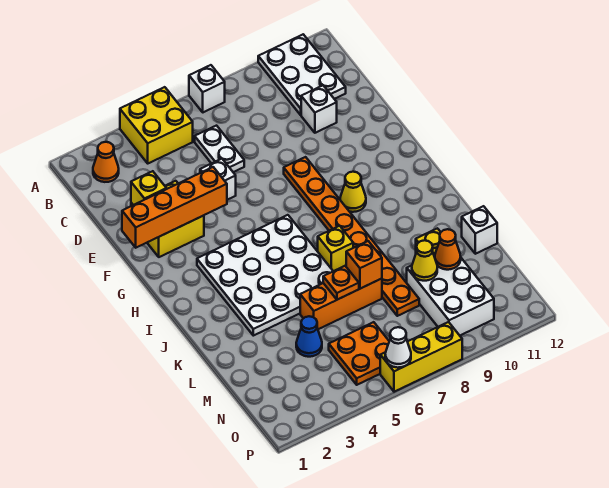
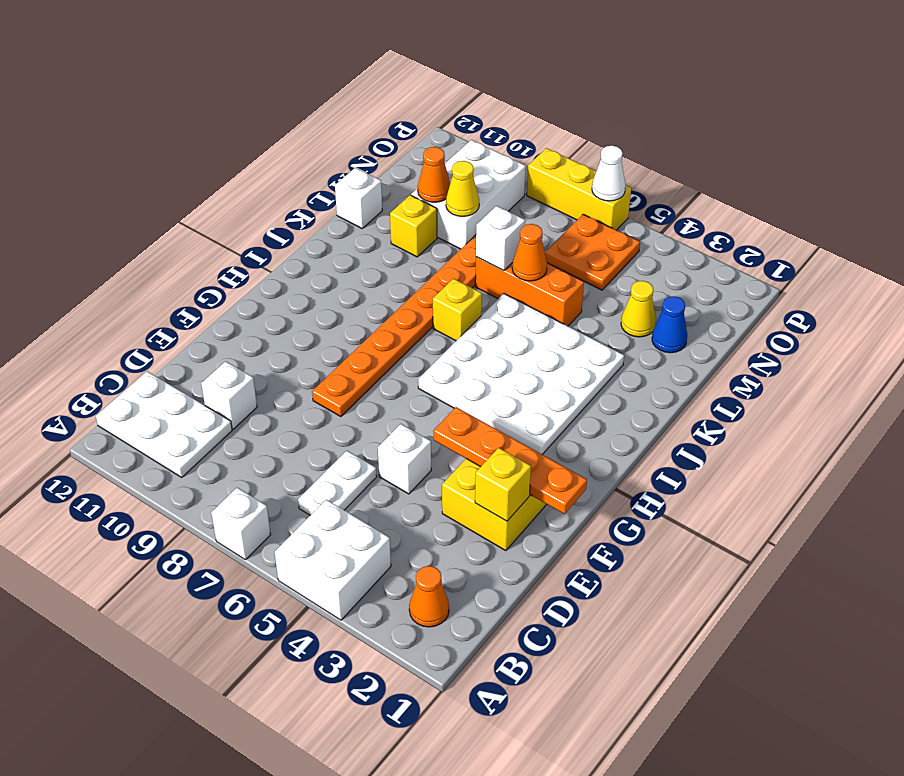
yellow 2x2 brick [120,87,193,163] -> white 2x2 brick [275,500,391,620]
white 2x3 plate [258,34,346,115] -> white 2x3 plate turned to [96,371,232,477]
orange 1x4 brick [122,167,227,248] -> orange 1x4 plate [433,407,587,514]
yellow 1x1 cone [340,172,366,212] -> yellow 1x1 cone moved to [621,281,656,337]
orange 1x1 plate [323,266,359,300] -> orange 1x1 cone [512,224,547,281]
orange 1x1 brick [346,241,382,289] -> white 1x1 brick [476,206,525,271]
blue 1x1 cone [296,316,322,357] -> blue 1x1 cone moved to [652,296,687,353]

